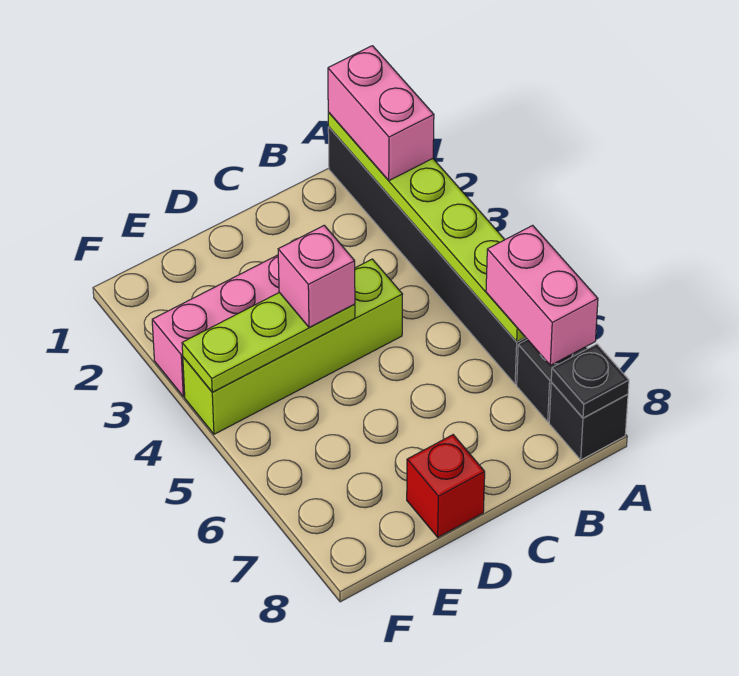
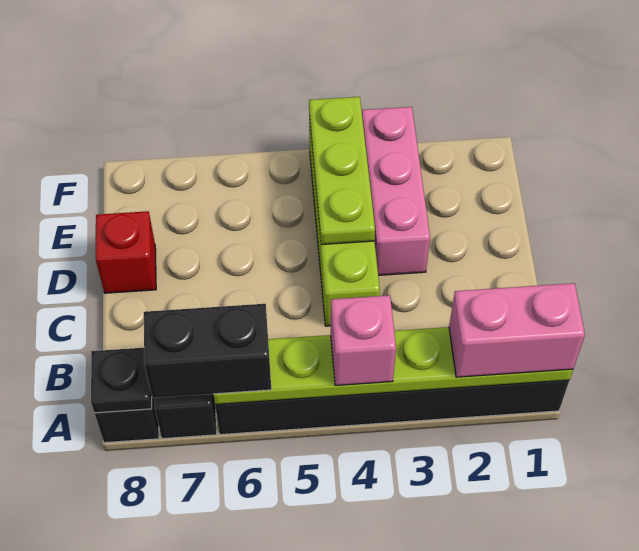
pink 1x2 brick [486,225,598,365] -> black 1x2 brick [144,304,271,398]
pink 1x1 brick [278,225,355,327] -> pink 1x1 brick moved to [331,295,396,385]

